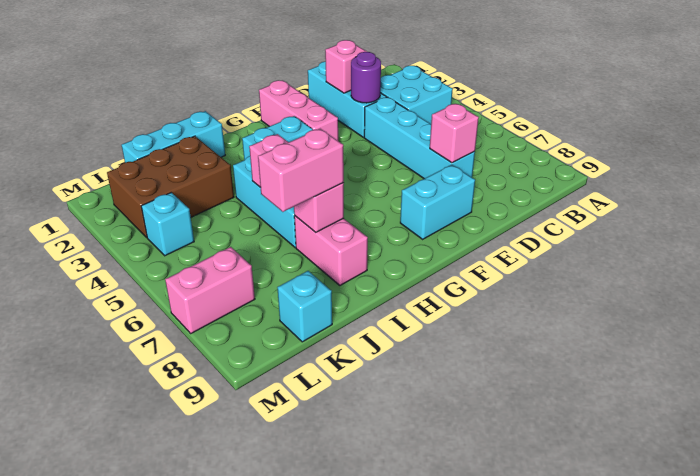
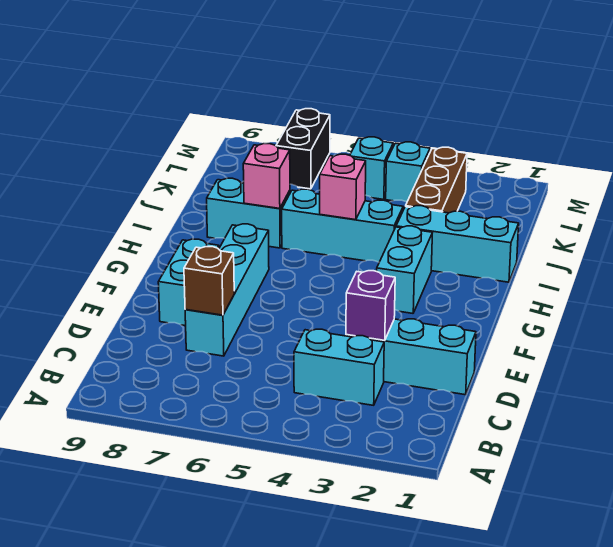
cyan 2x2 brick [380,66,453,124] -> cyan 1x2 brick [294,329,384,405]
pink 1x1 brick [325,40,367,93] -> none
purple 1x1 round brick [351,52,381,103] -> purple 1x1 brick [346,271,395,340]
cyan 1x4 brick [364,97,475,179] -> cyan 1x4 brick turned to [185,224,269,356]
pink 1x1 brick [430,104,479,163] -> brown 1x1 brick [184,246,234,315]
pink 1x3 brick [259,80,338,141] -> none
cyan 1x3 brick [122,111,225,162] -> cyan 1x3 brick turned to [396,206,519,282]
pink 1x2 brick [294,216,368,285] -> cyan 1x2 brick [207,178,290,248]
pink 1x2 brick [258,129,344,212] -> none
brown 2x3 brick [107,136,234,237] -> brown 1x3 brick [406,147,467,213]
cyan 1x1 brick [277,271,332,342] -> cyan 1x1 brick moved to [350,137,393,199]
pink 1x2 brick [165,247,255,333] -> black 1x2 brick [276,109,330,189]

